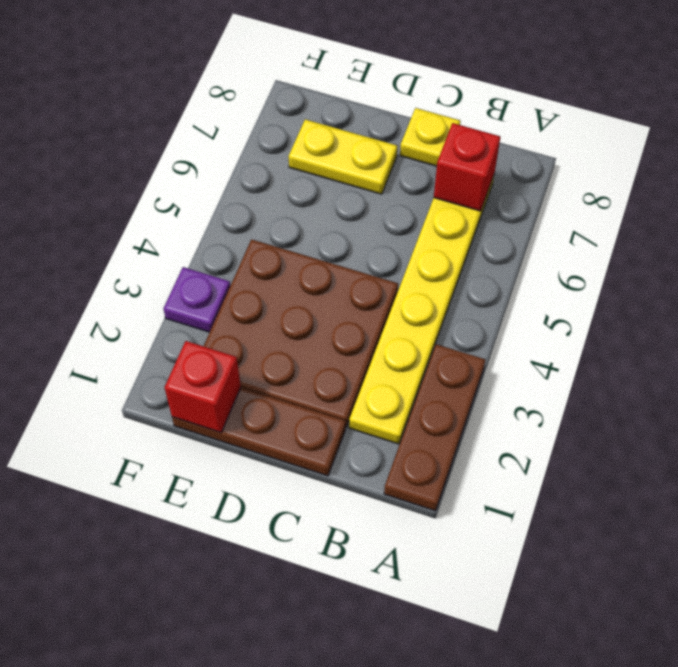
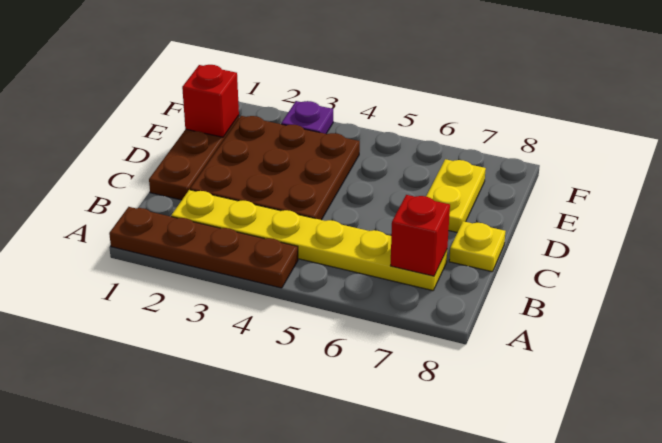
brown 1x3 plate [384,344,485,511] -> brown 1x4 plate [109,207,298,288]

